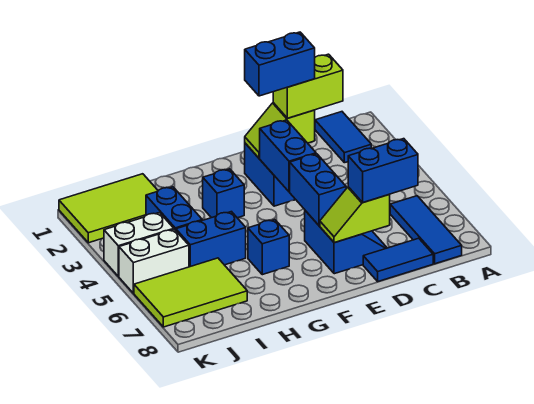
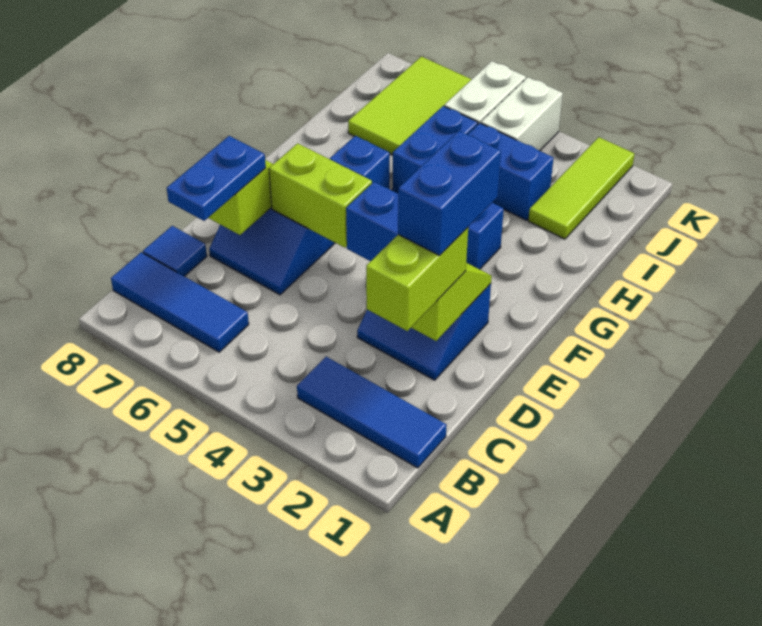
blue 1x2 tile [315,112,371,163] -> blue 1x3 tile [297,357,447,468]
blue 1x2 brick [348,139,418,202] -> blue 1x2 plate [167,136,266,221]
blue 1x2 tile [363,238,433,281] -> blue 1x1 tile [143,226,207,276]
blue 1x2 brick [290,154,346,226] -> lime 1x2 brick [269,143,372,248]
lime 2x3 tile [59,174,158,243] -> lime 1x3 tile [528,137,634,239]

